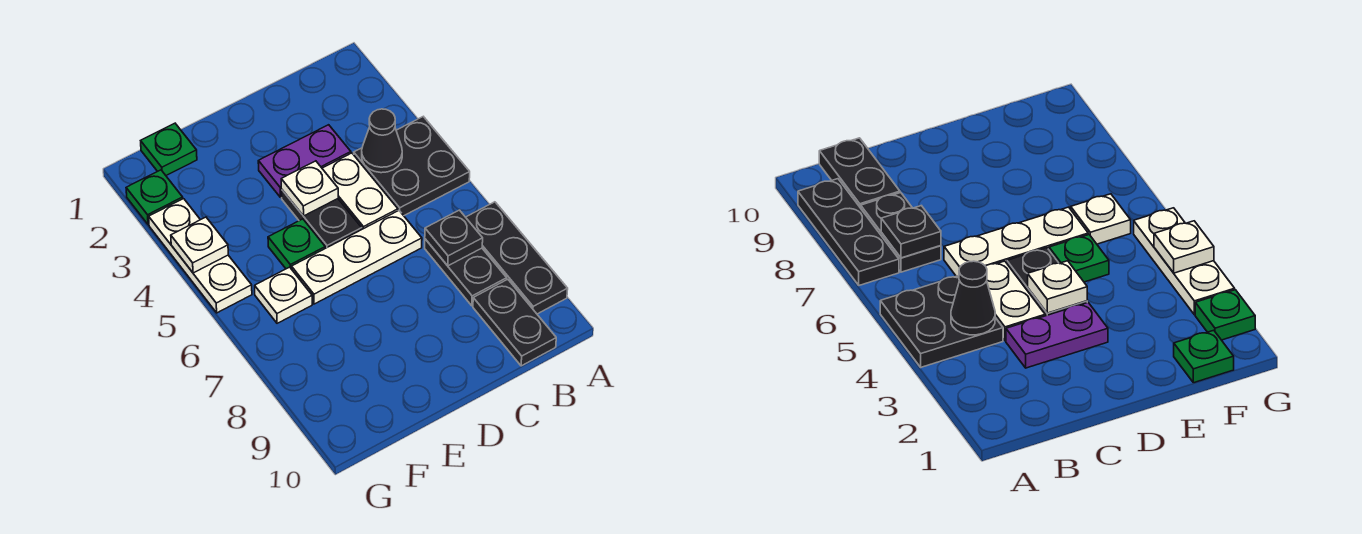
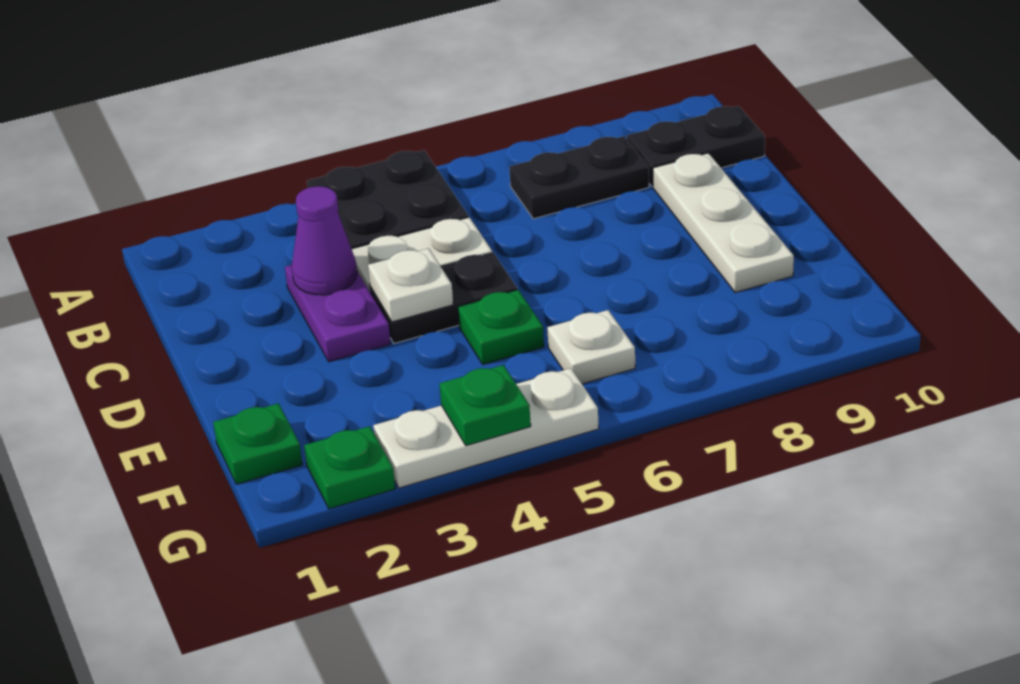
black 1x3 plate [466,202,568,314] -> none
black 1x1 cone [362,109,402,173] -> none
black 1x1 plate [425,210,483,266] -> none
none -> purple 1x1 cone [292,186,357,295]
white 1x3 plate [292,211,422,304] -> white 1x3 plate moved to [653,153,794,293]
white 1x1 plate [171,217,228,273] -> green 1x1 plate [440,365,531,446]

